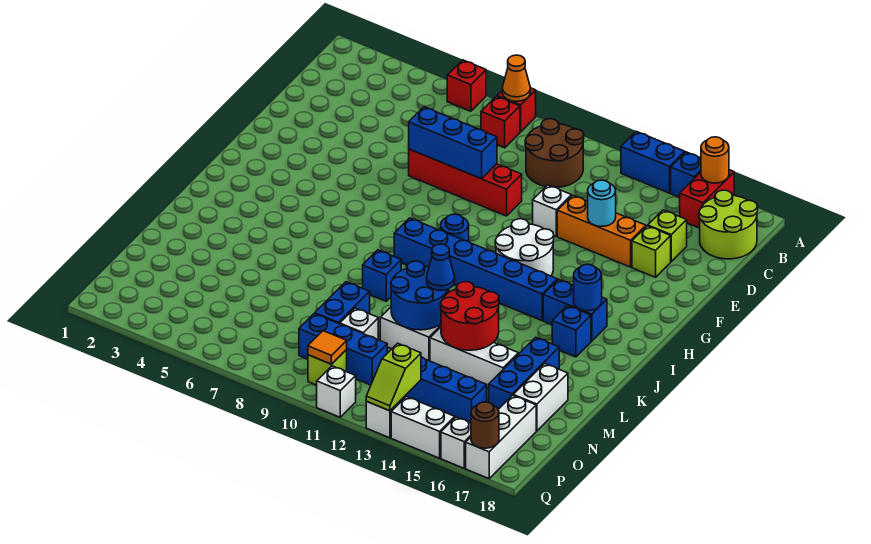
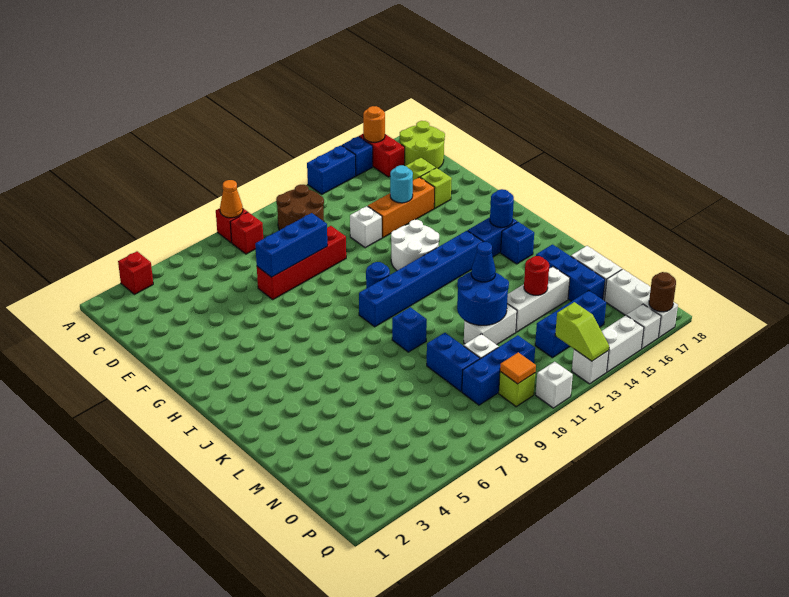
red 1x1 brick [447,60,486,111] -> red 1x1 brick moved to [118,251,153,294]
red 2x2 round brick [441,282,499,350] -> red 1x1 round brick [524,256,549,295]

